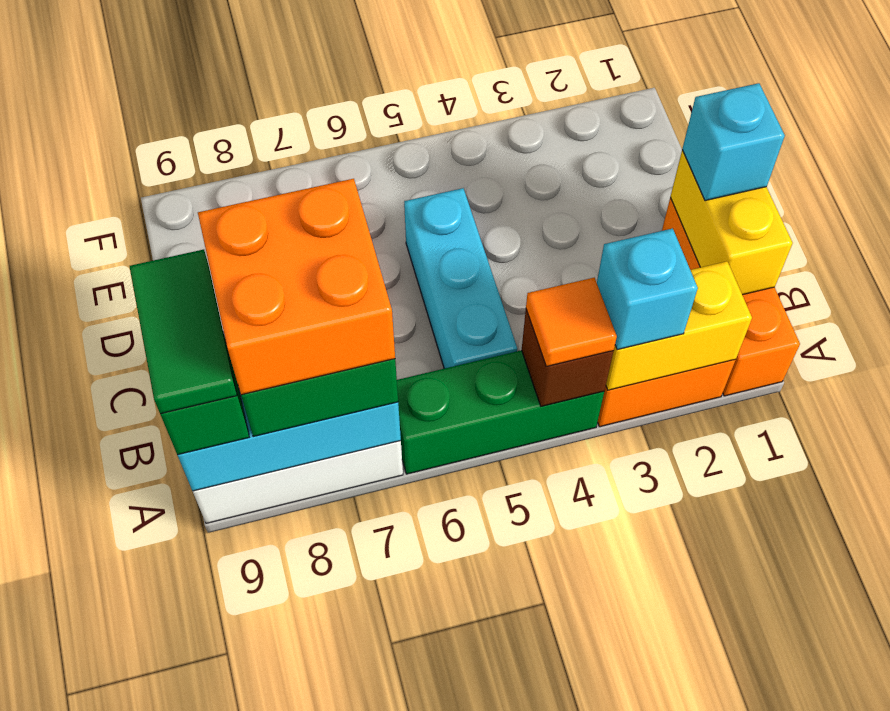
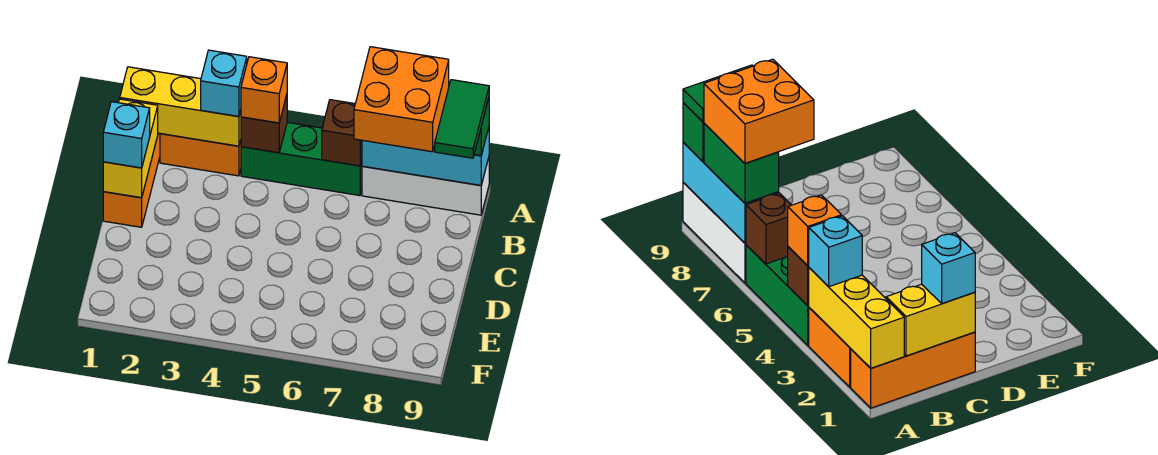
yellow 1x2 brick [606,261,752,390] -> yellow 1x3 brick [120,67,241,146]
orange 1x1 tile [526,278,617,366] -> orange 1x1 brick [241,57,287,123]
none -> brown 1x1 brick [322,100,362,166]
cyan 1x3 brick [404,188,517,369] -> none

